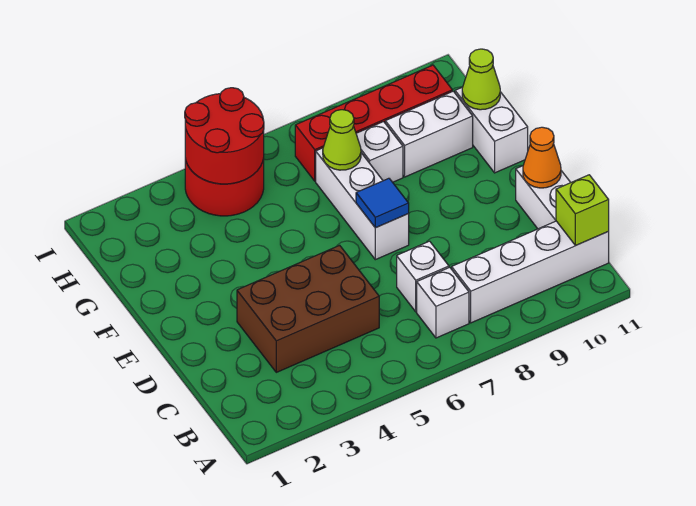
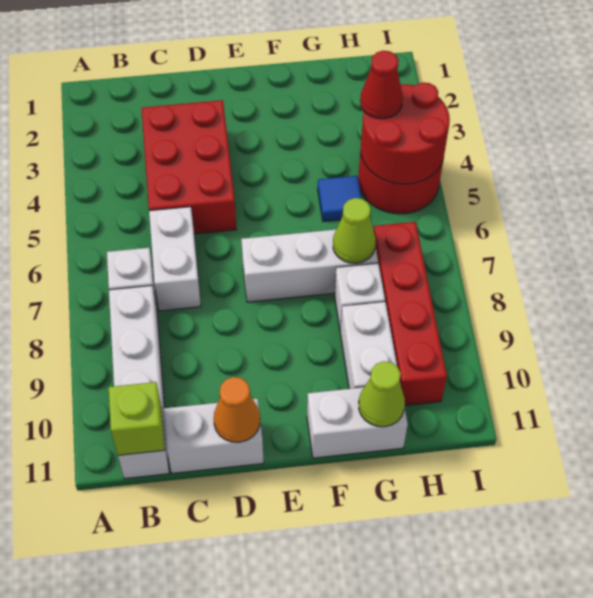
brown 2x3 brick [237,245,379,372] -> red 2x3 brick [141,100,236,234]
white 1x1 brick [397,241,449,312] -> white 1x2 brick [149,207,201,311]
blue 1x1 tile [356,178,409,228] -> blue 1x1 tile moved to [318,176,362,221]
none -> red 1x1 cone [360,51,403,119]

